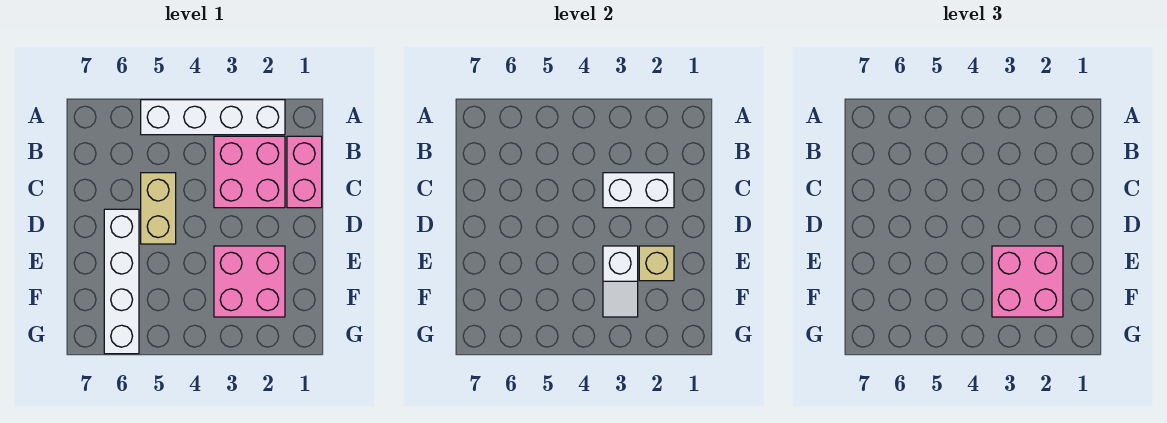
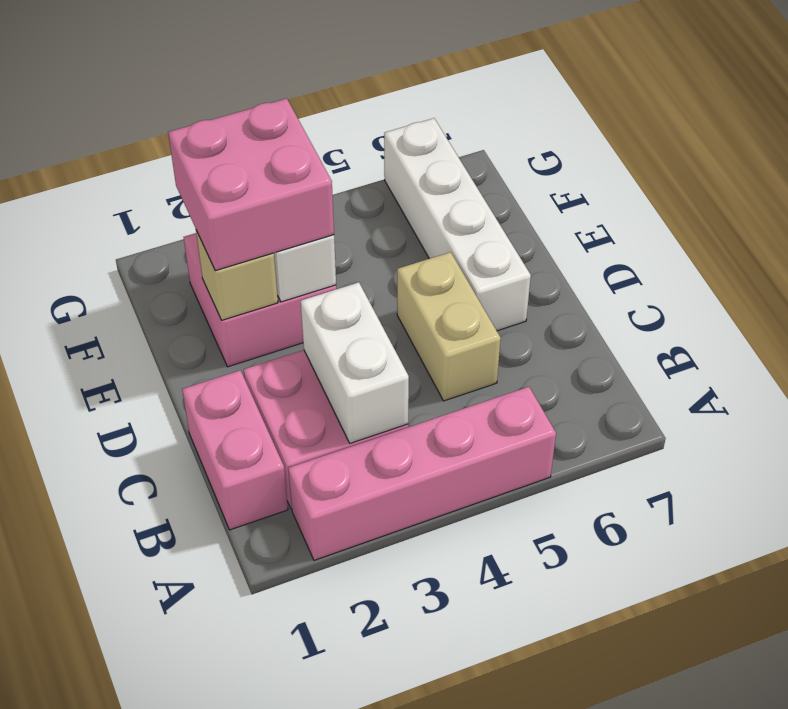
white 1x4 brick [141,100,285,135] -> pink 1x4 brick [288,387,556,560]
white 1x2 brick [603,173,674,208] -> white 1x2 brick turned to [301,282,409,443]

